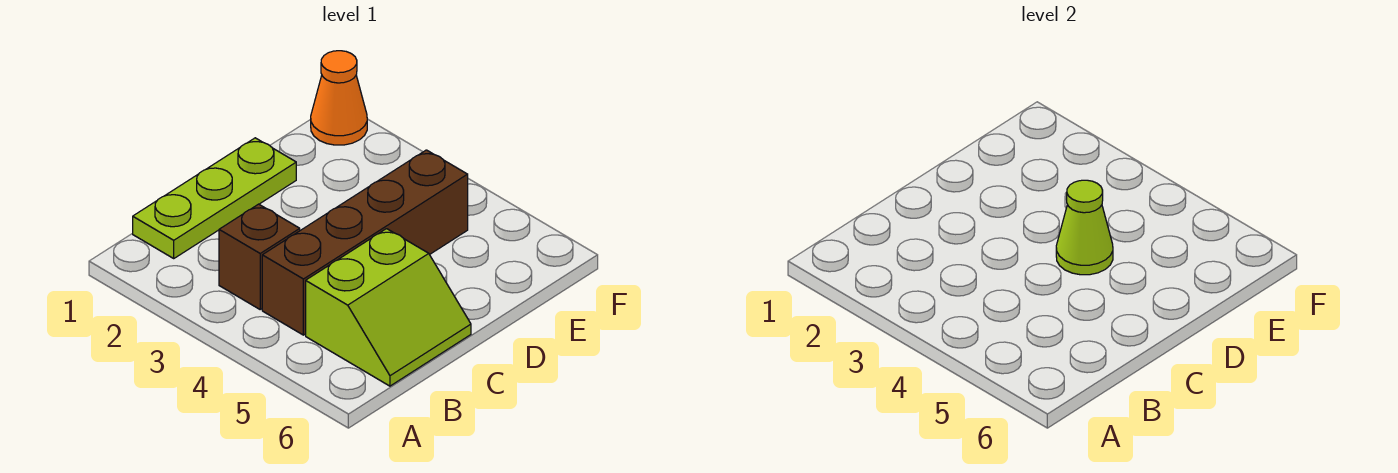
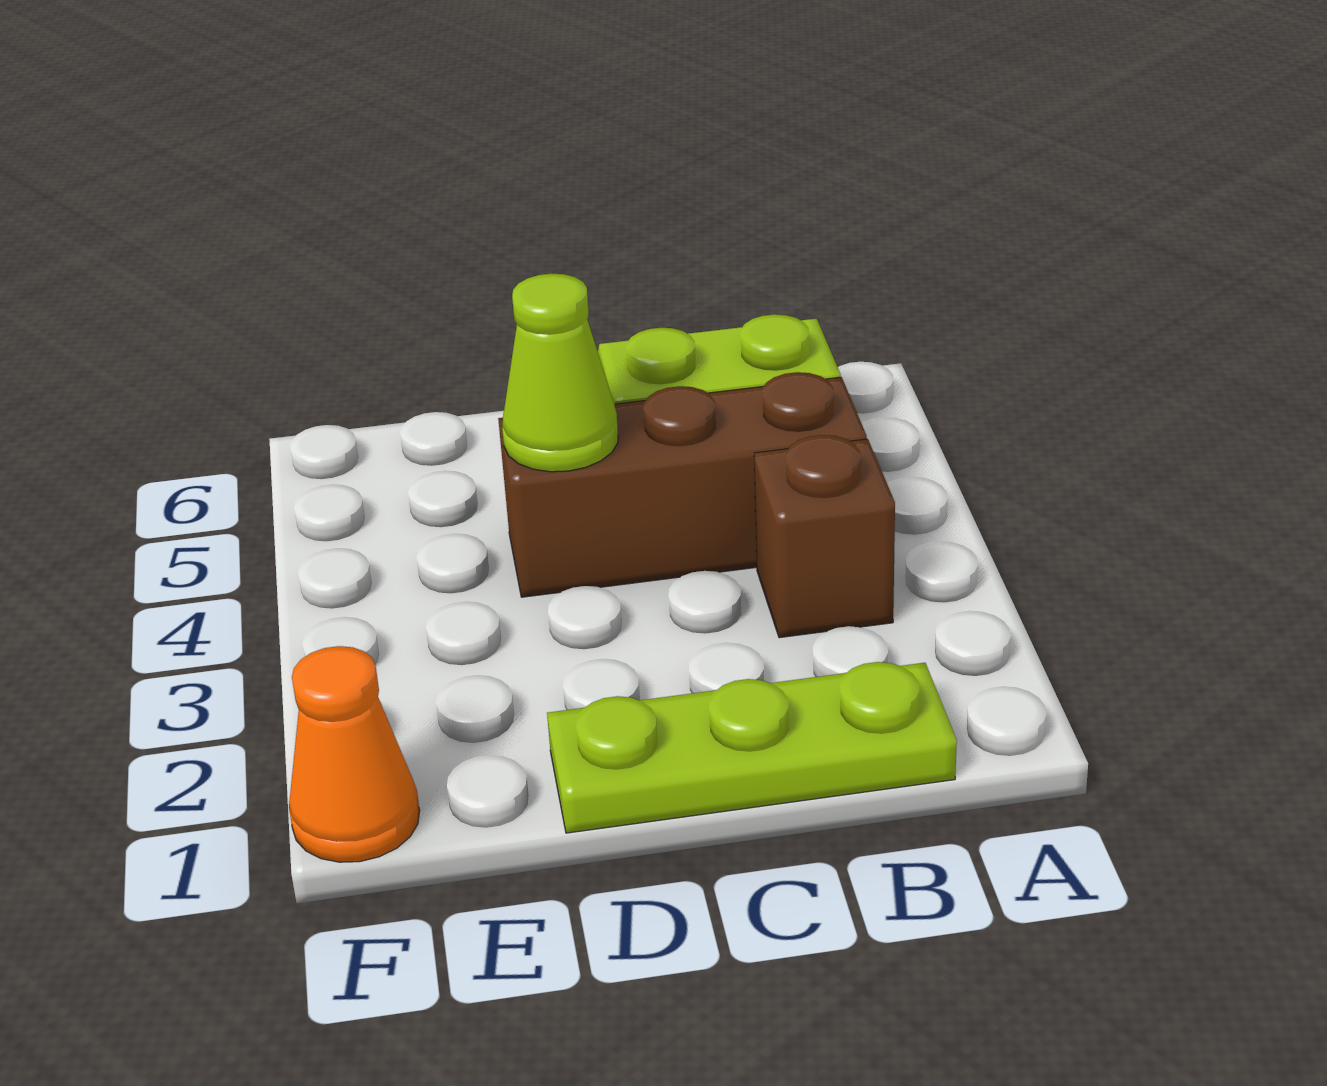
brown 1x4 brick [262,150,468,335] -> brown 1x3 brick [498,372,867,597]

